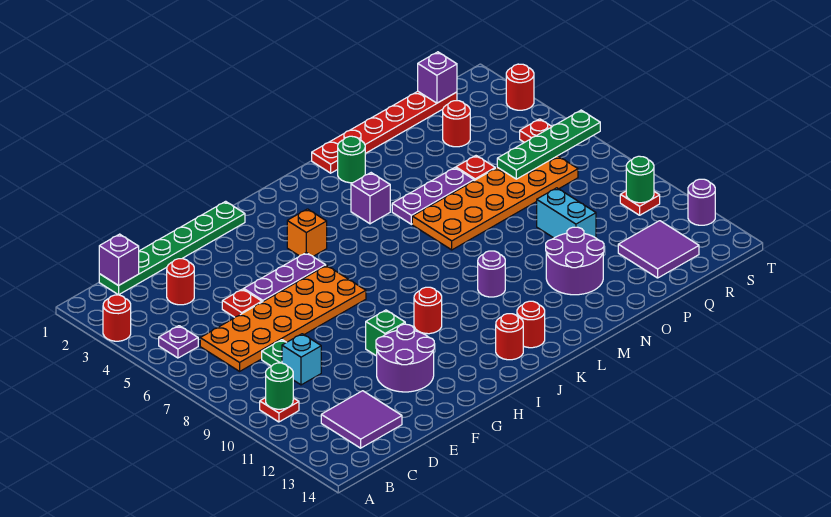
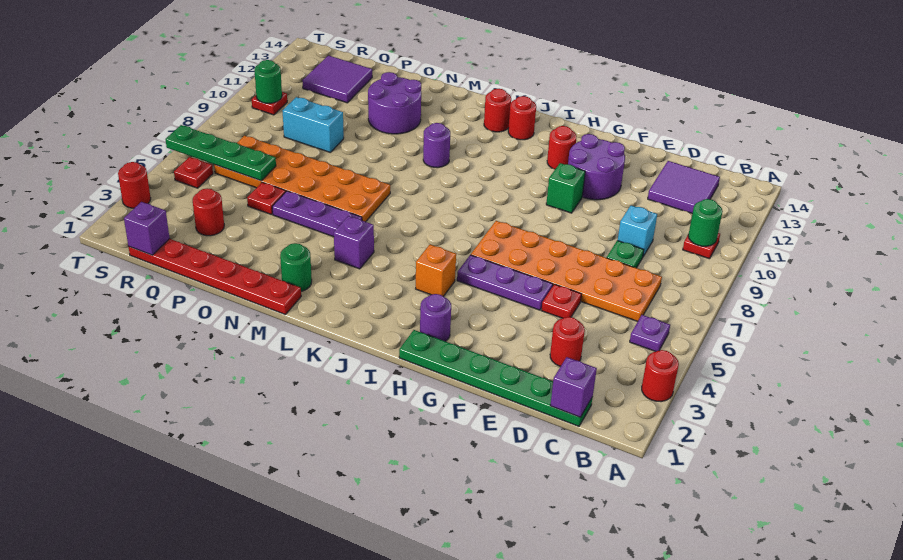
red 1x1 round brick [414,287,442,334] -> red 1x1 round brick moved to [547,126,576,169]
cyan 1x2 brick [537,188,596,238] -> cyan 1x2 brick turned to [282,97,344,153]
purple 1x1 round brick [688,179,715,225] -> purple 1x1 round brick moved to [420,294,451,341]

